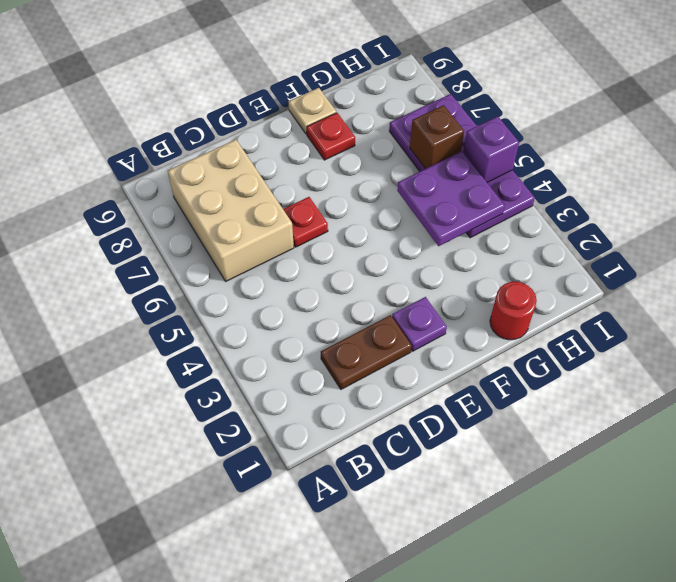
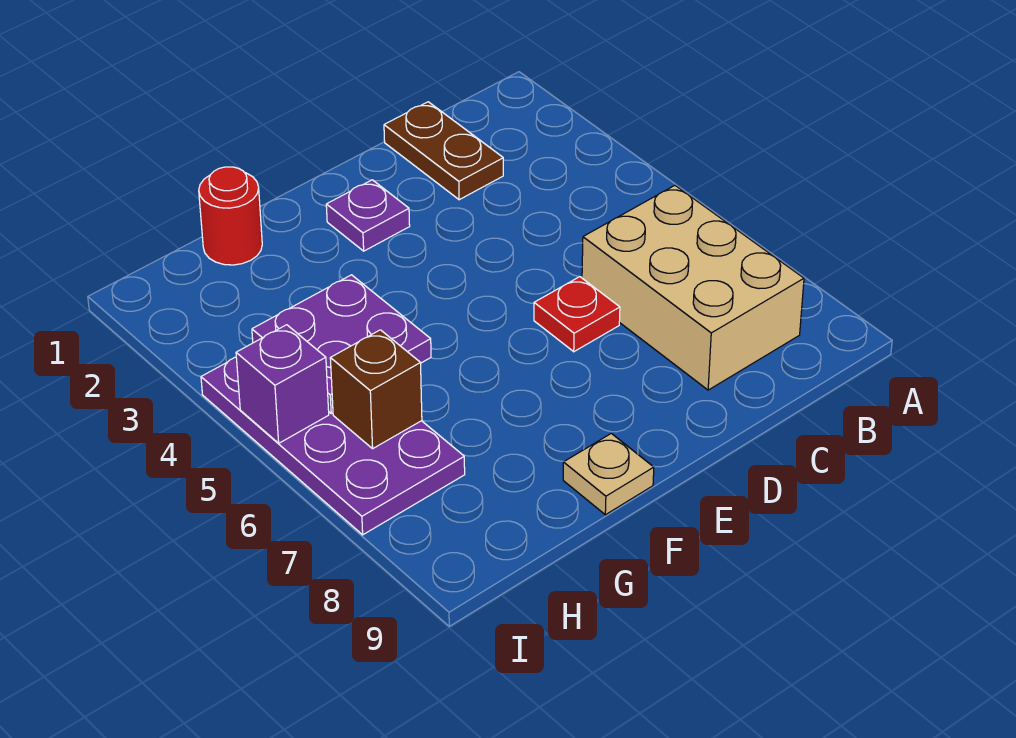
brown 1x2 plate [321,315,412,389] -> brown 1x2 plate turned to [384,102,503,200]
red 1x1 plate [307,113,355,160] -> none

